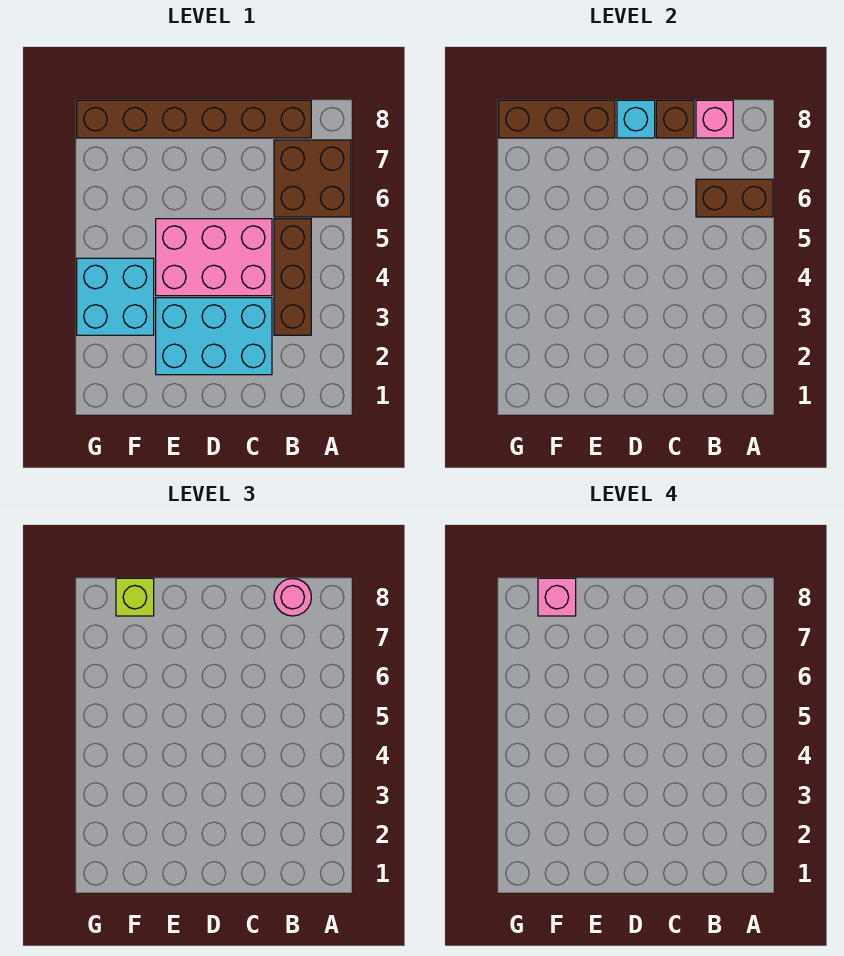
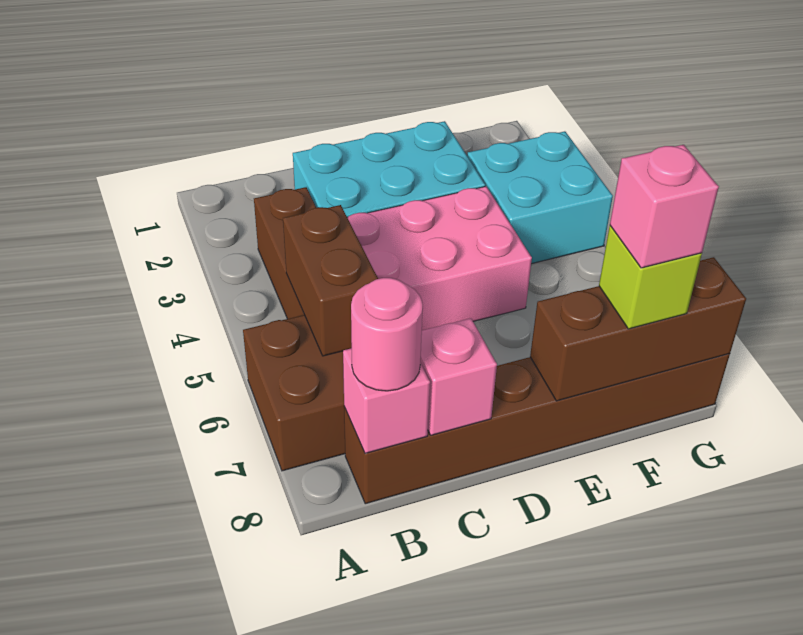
brown 1x2 brick [696,179,773,217] -> brown 1x2 brick turned to [283,205,378,356]
brown 1x1 brick [656,100,694,138] -> pink 1x1 brick [420,318,497,435]
cyan 1x1 brick [617,100,655,138] -> none

